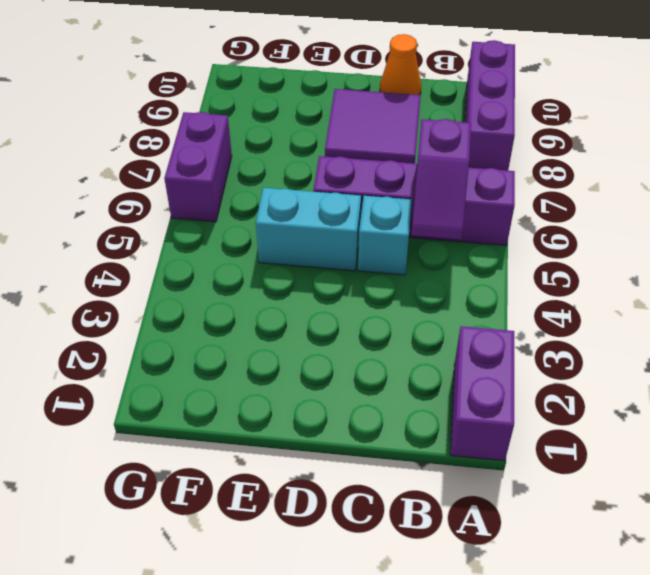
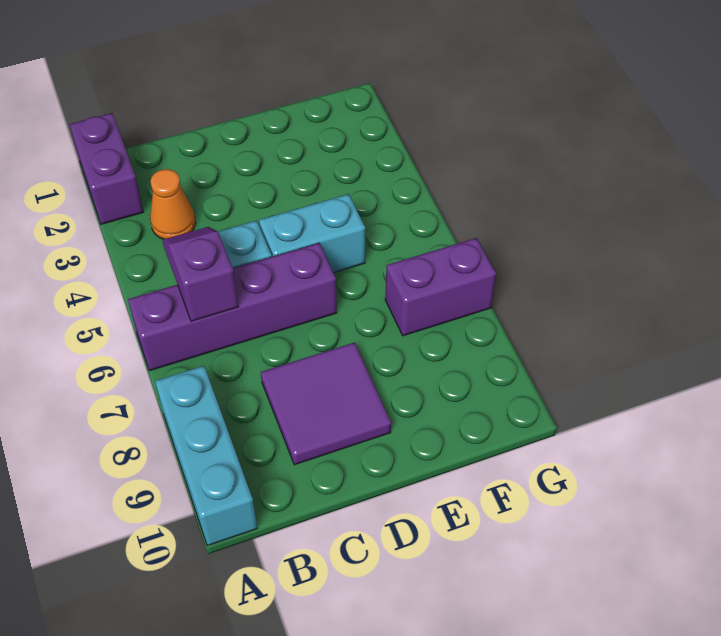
purple 1x3 brick [465,40,515,171] -> cyan 1x3 brick [155,366,257,546]
orange 1x1 cone [380,34,421,95] -> orange 1x1 cone moved to [150,169,196,239]
purple 1x2 brick [164,112,232,222] -> purple 1x2 brick turned to [385,238,496,336]

